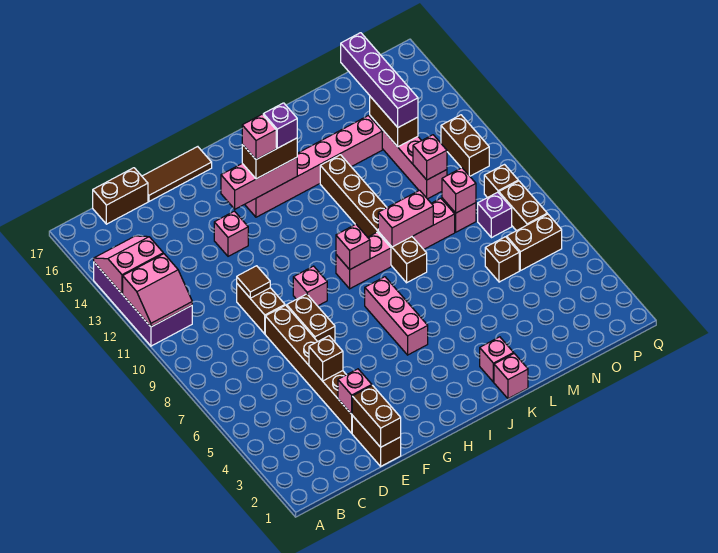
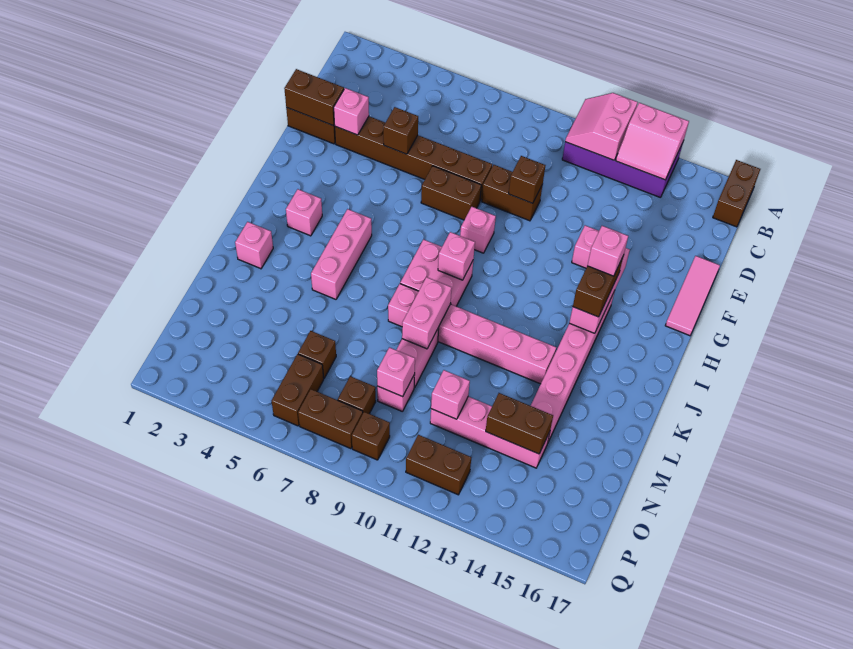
pink 2x2 slope [94,236,163,294] -> pink 2x2 slope turned to [616,103,689,180]
brown 1x2 brick [93,168,148,224] -> brown 1x2 brick moved to [713,160,760,227]
brown 1x1 tile [237,266,270,298] -> brown 1x1 brick [509,156,545,203]
brown 1x3 tile [142,147,212,201] -> pink 1x3 tile [665,256,720,336]
pink 1x3 brick [365,277,428,355] -> pink 1x3 brick turned to [311,209,372,299]
pink 1x2 brick [336,232,391,289] -> pink 2x2 brick [400,239,473,306]
purple 1x1 brick [263,103,297,148] -> none
pink 1x1 brick [494,354,528,399] -> pink 1x1 brick moved to [286,189,322,236]
brown 1x6 brick [320,155,427,283] -> pink 1x6 brick [388,284,556,384]
purple 1x4 brick [341,33,418,127] -> none
purple 1x1 brick [478,192,512,238] -> brown 1x1 brick [338,376,376,414]

